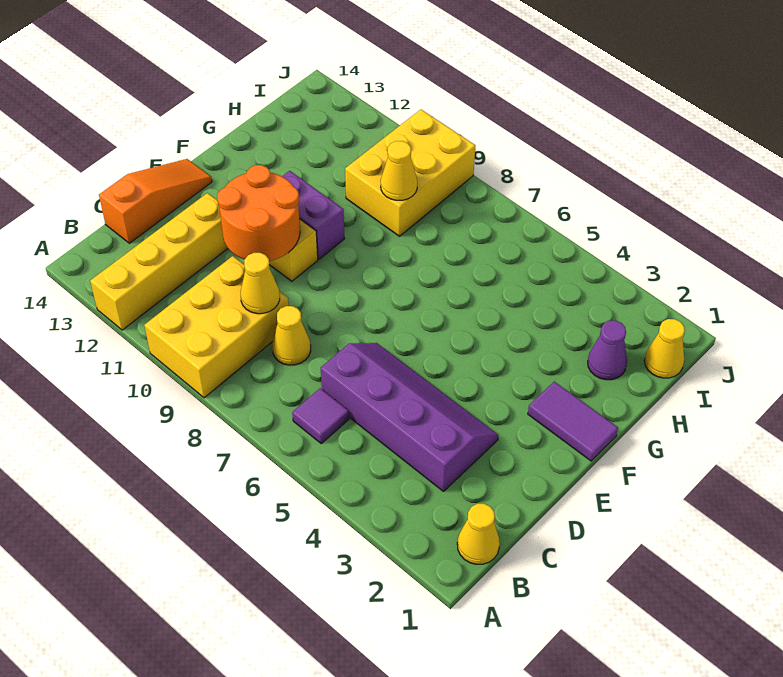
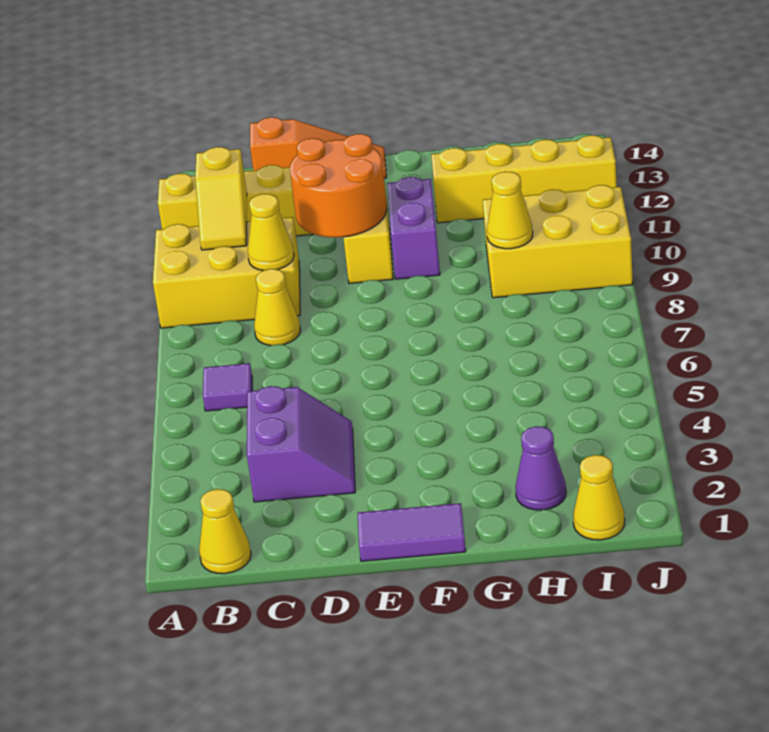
none -> yellow 1x2 slope [195,147,247,250]
purple 2x4 slope [321,343,499,491] -> purple 2x2 slope [247,386,355,502]
purple 1x2 tile [528,382,618,461] -> purple 1x2 tile turned to [358,503,466,561]
none -> yellow 1x4 brick [431,135,617,223]

